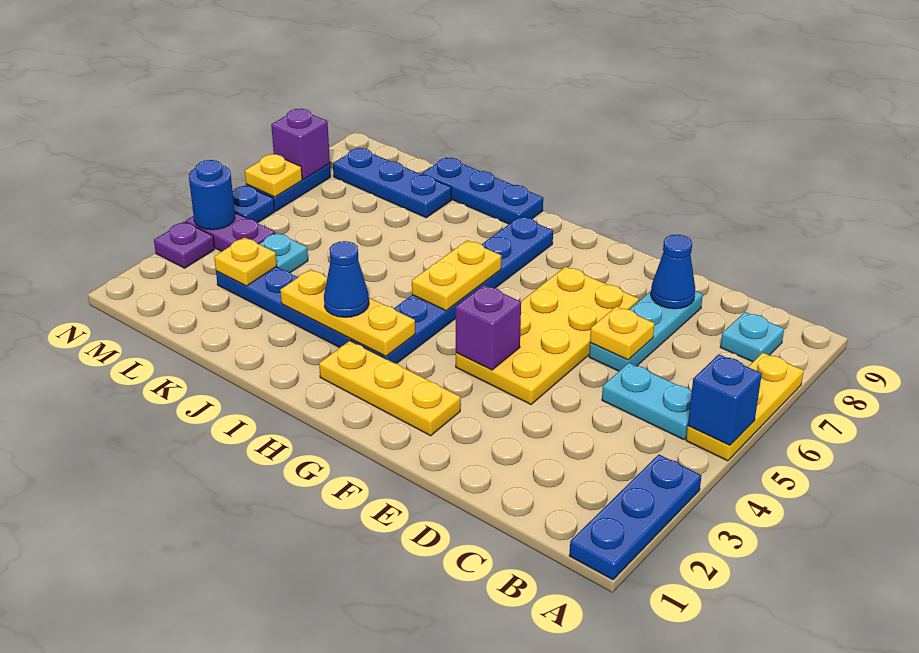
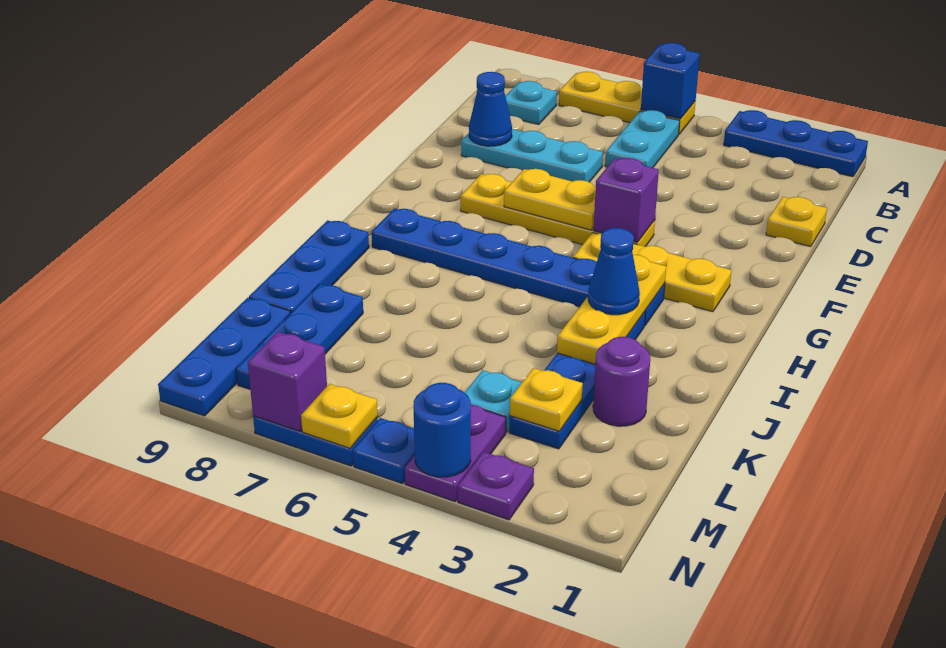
yellow 1x1 plate [590,306,655,360] -> yellow 1x1 plate moved to [766,197,827,247]
yellow 2x4 plate [456,267,639,404] -> yellow 1x4 plate [461,174,655,247]
yellow 1x3 plate [319,341,461,436] -> yellow 1x3 plate turned to [573,233,732,312]
yellow 1x2 plate [412,240,501,311] -> yellow 1x2 plate moved to [504,169,596,230]
none -> purple 1x1 round brick [593,337,650,426]
none -> blue 1x3 plate [158,298,290,416]

